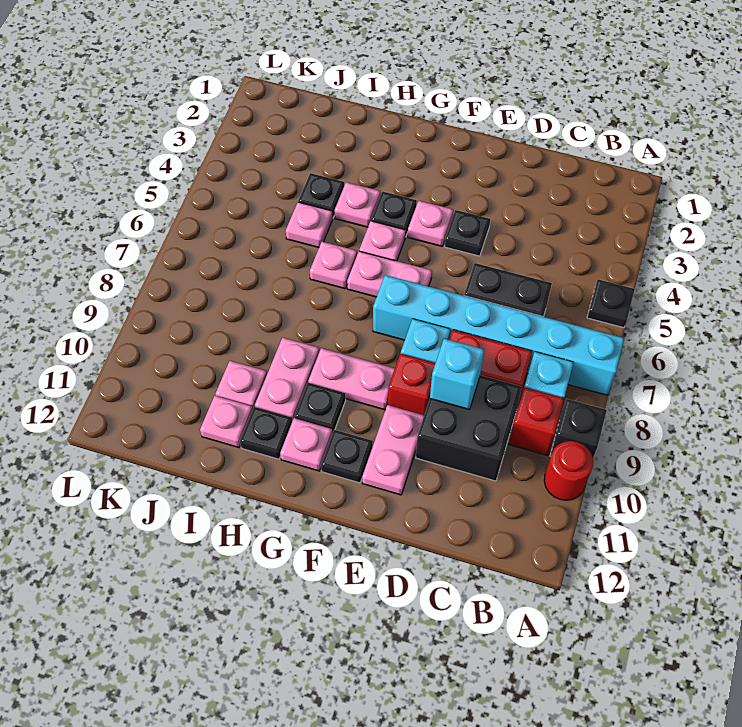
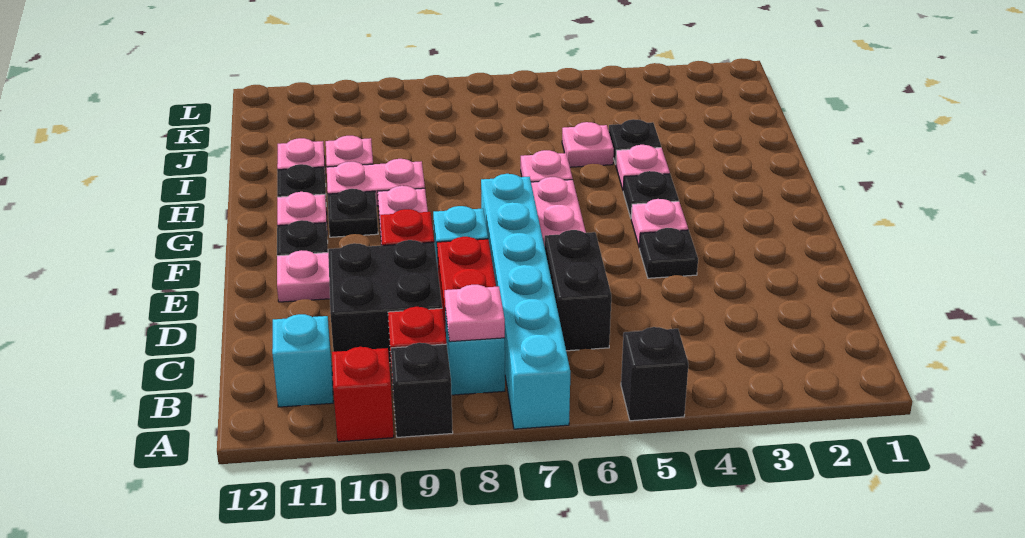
black 1x1 plate [587,279,635,328] -> black 1x1 brick [621,327,688,421]
red 1x1 round brick [544,441,593,500] -> red 1x1 brick [332,347,394,442]
cyan 1x1 brick [430,339,484,410] -> cyan 1x1 brick moved to [272,314,333,407]
pink 1x1 plate [359,221,406,261] -> pink 1x1 plate moved to [445,285,505,342]

